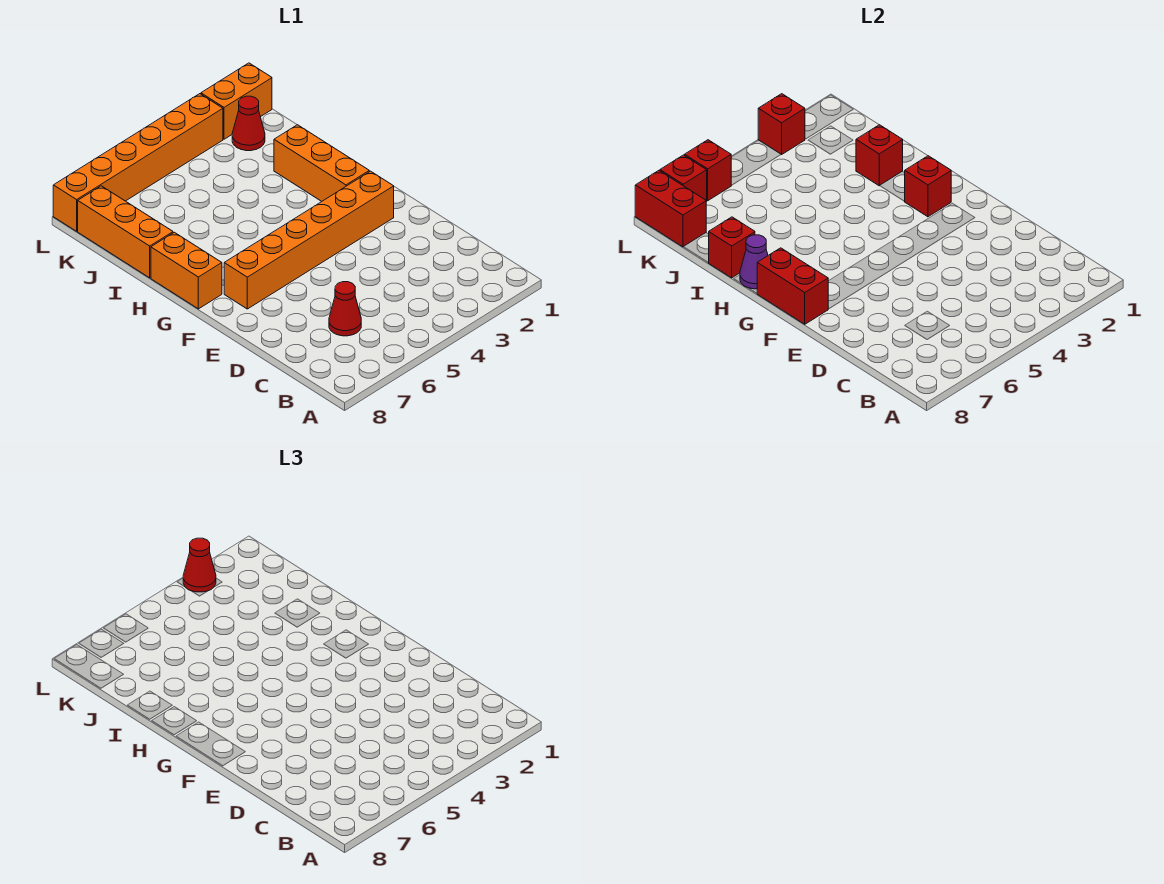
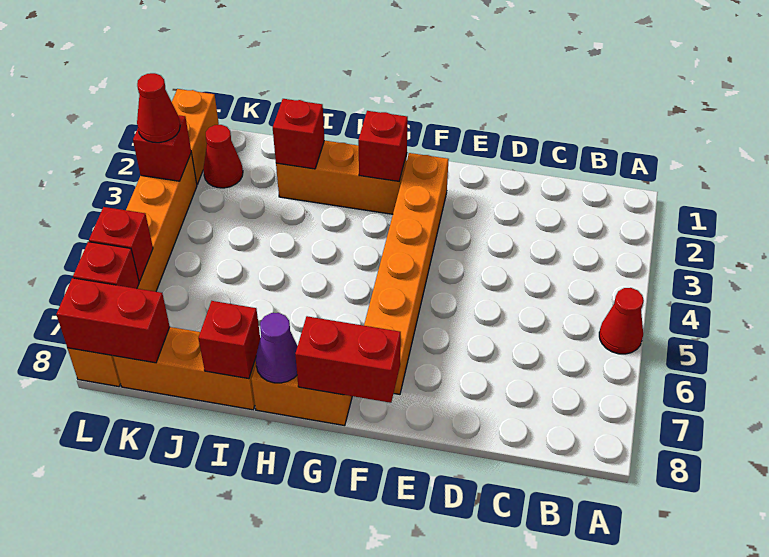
red 1x1 cone [329,282,361,336] -> red 1x1 cone moved to [599,288,644,354]

